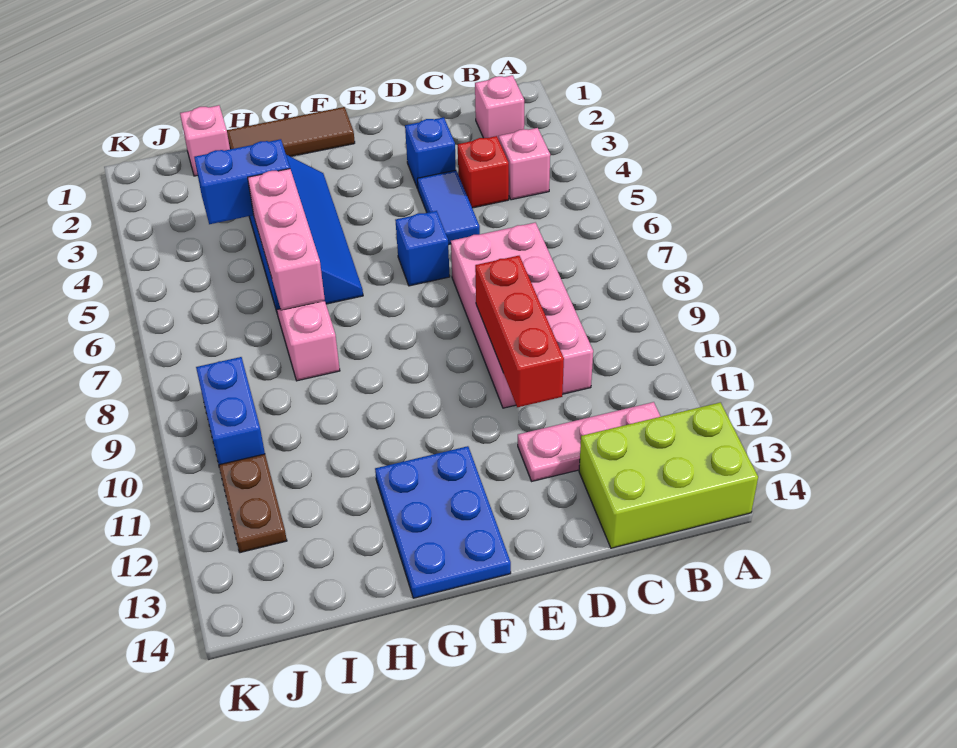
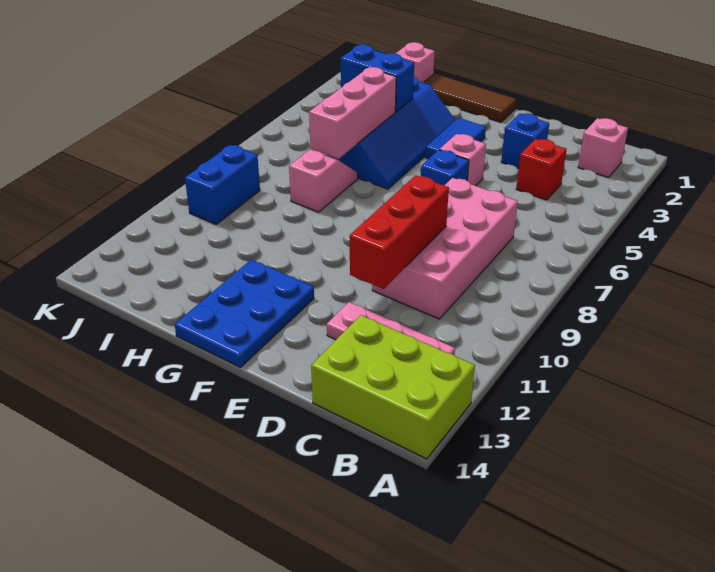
pink 1x1 brick [499,128,550,200] -> pink 1x1 brick moved to [440,134,486,186]
blue 1x2 tile [417,170,480,245] -> blue 1x2 tile moved to [425,118,486,159]
brown 1x2 plate [219,454,287,553] -> none

